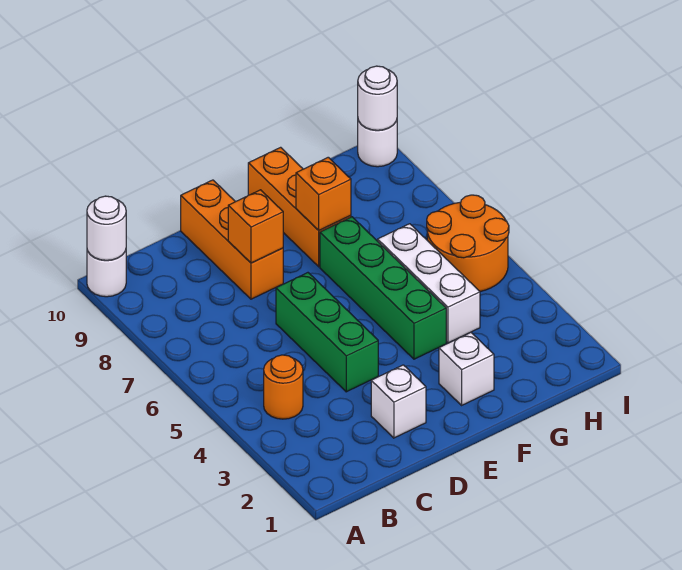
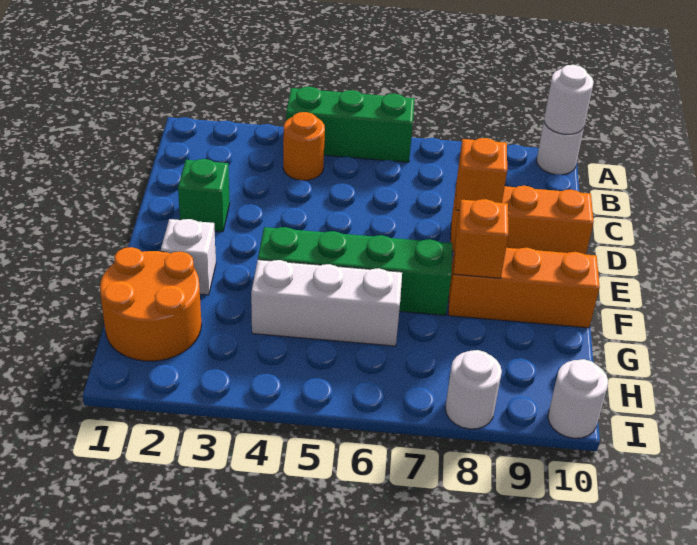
white 1x1 brick [371,365,426,438] -> green 1x1 brick [178,159,230,232]
green 1x3 brick [276,273,378,392] -> green 1x3 brick moved to [286,87,415,162]
orange 2x2 round brick [427,195,509,292] -> orange 2x2 round brick moved to [100,247,202,361]
white 1x1 round brick [358,66,397,130] -> white 1x1 round brick moved to [445,350,502,429]

